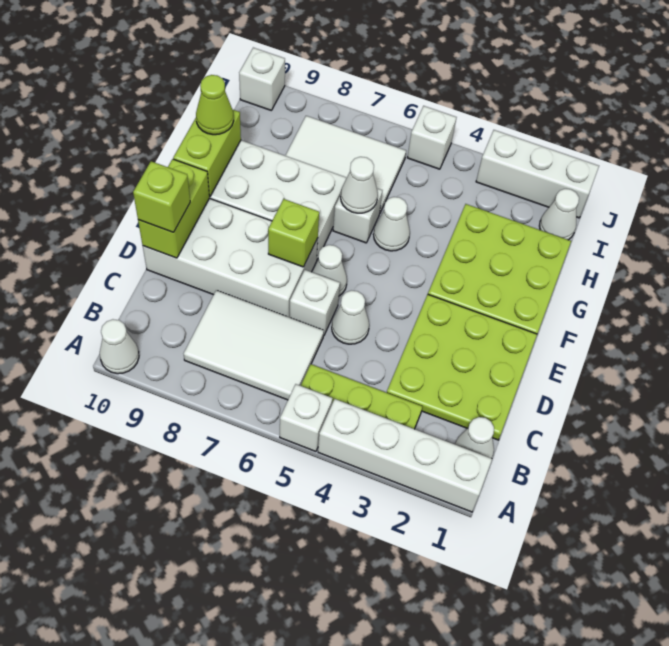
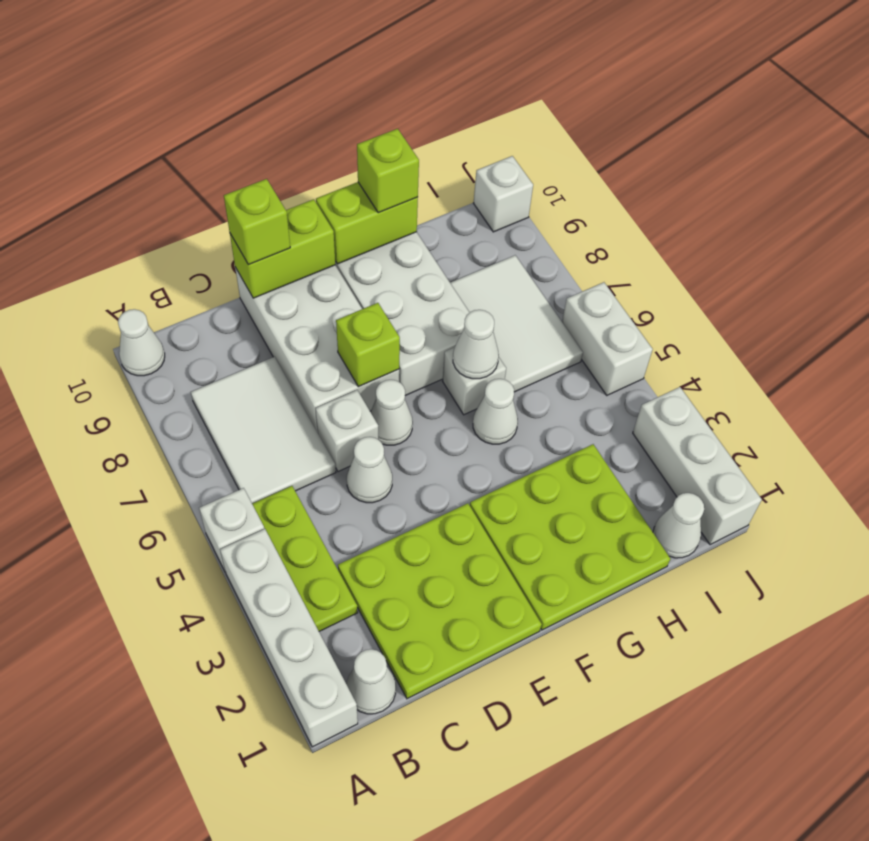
lime 1x1 cone [196,75,234,135] -> lime 1x1 brick [357,129,419,213]
white 1x1 brick [407,106,457,169] -> white 1x2 brick [562,282,653,395]

